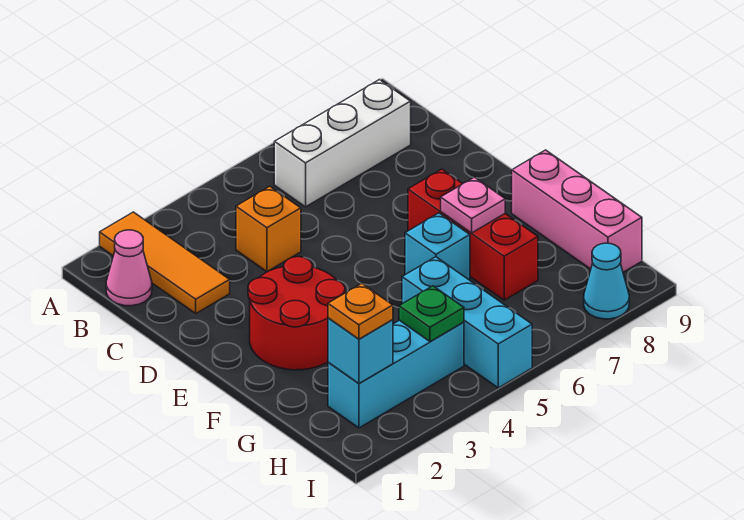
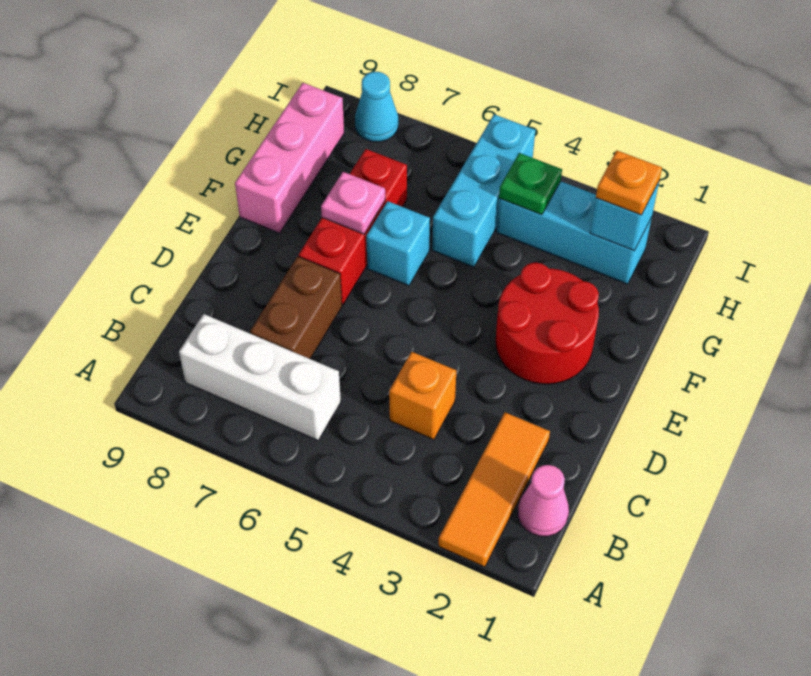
none -> brown 1x2 brick [250,256,342,359]

